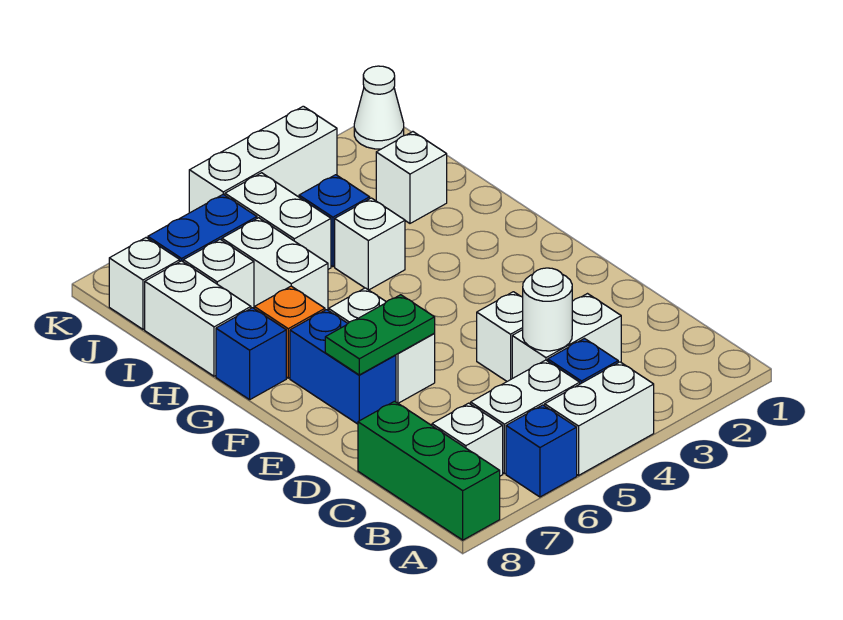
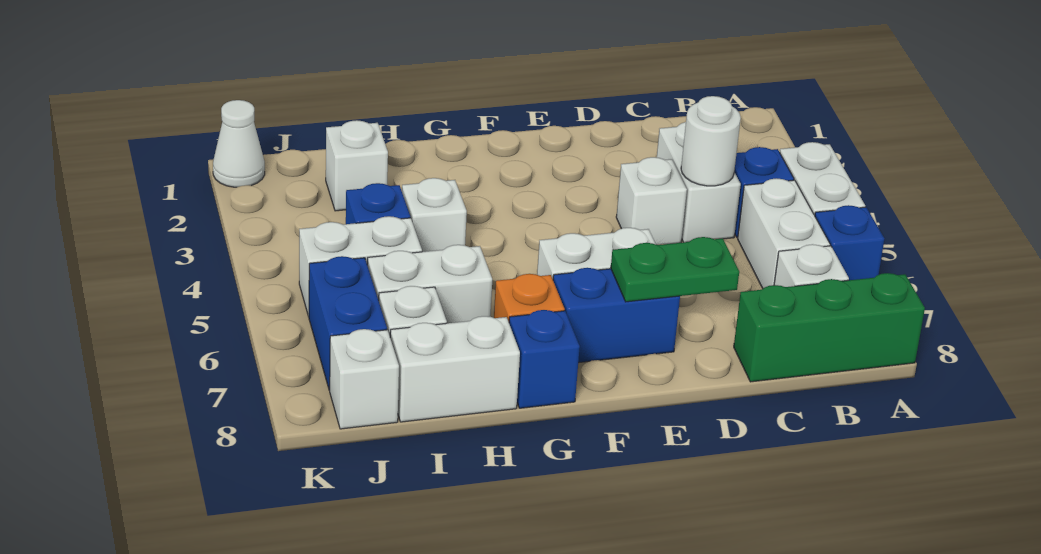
green 1x2 plate [325,295,435,375] -> green 1x2 plate turned to [611,237,739,302]
white 1x3 brick [189,106,337,213] -> none

